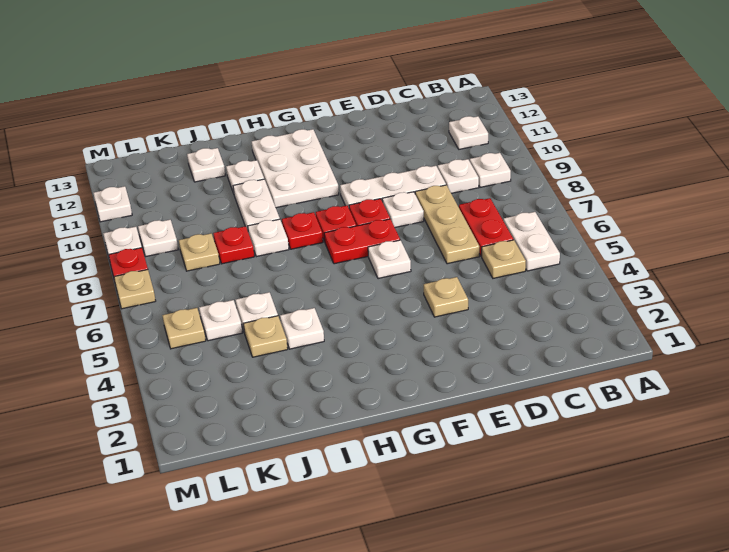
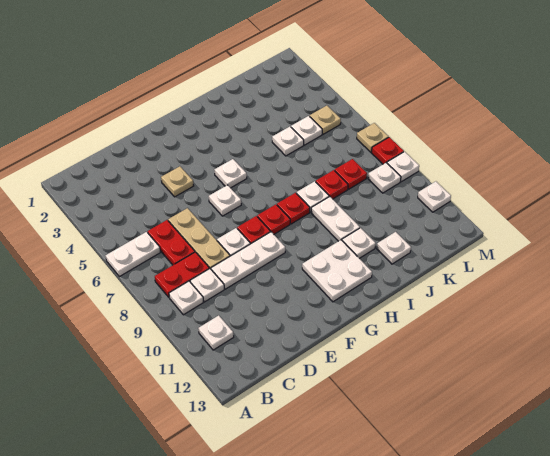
white 1x2 plate [504,212,560,271] -> white 1x2 plate turned to [106,232,160,277]
tan 1x1 plate [482,240,526,278] -> none
red 1x2 plate [324,219,400,264] -> red 1x2 plate moved to [155,252,209,297]
white 2x3 plate [252,129,339,208] -> white 2x2 plate [302,240,372,302]
white 1x1 plate [280,308,324,349] -> white 1x1 plate moved to [215,159,247,188]
tan 1x1 plate [243,316,288,357] -> none
tan 1x1 plate [179,233,220,271] -> red 1x1 plate [335,159,367,189]

